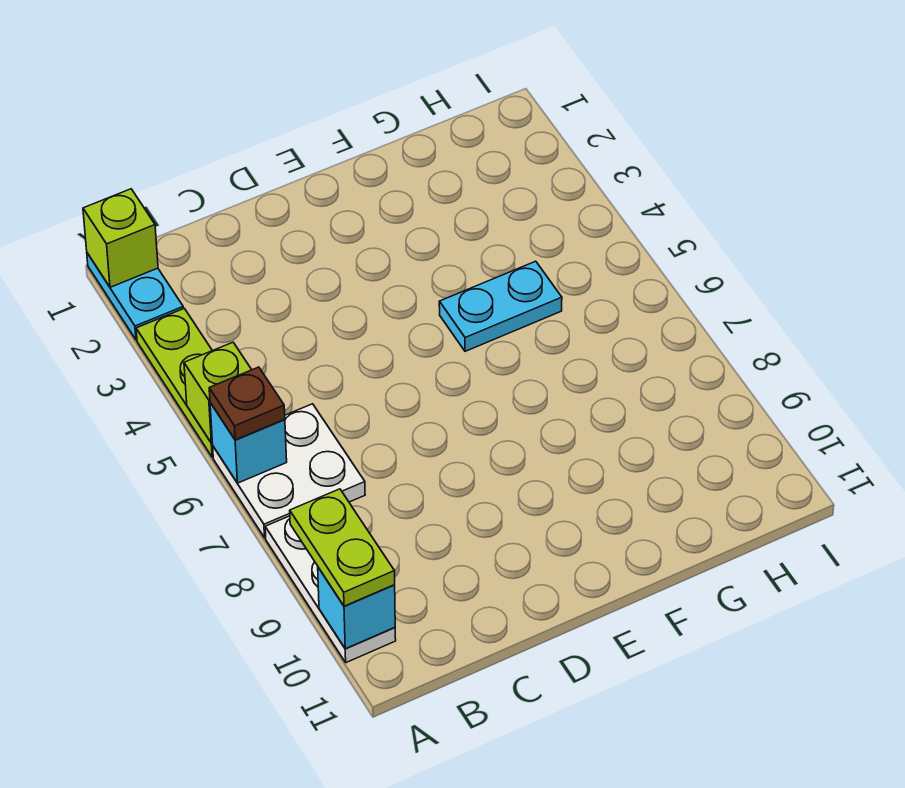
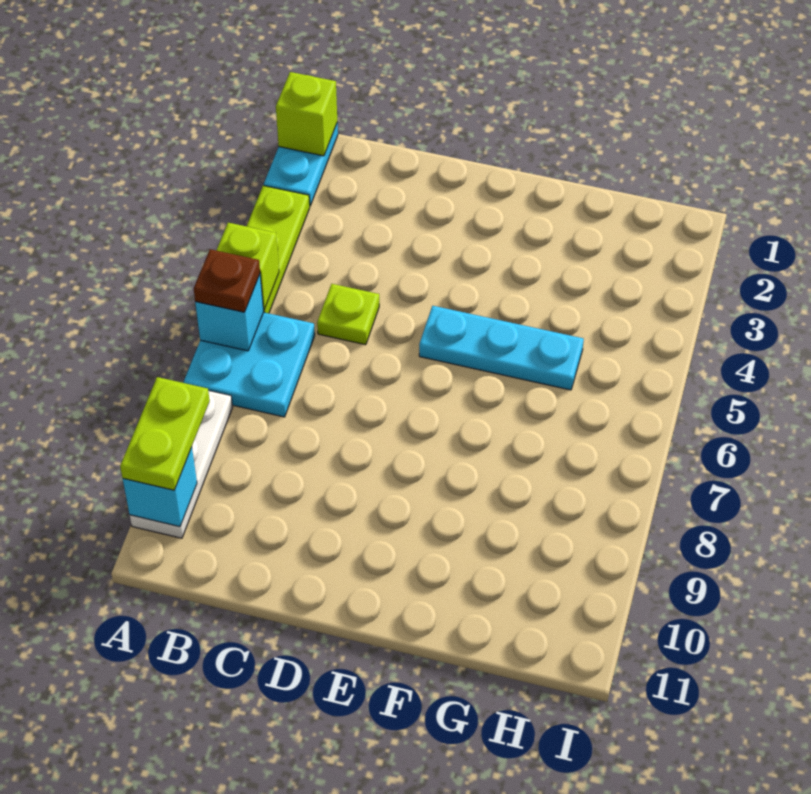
white 2x2 plate [213,404,365,538] -> cyan 2x2 plate [183,312,315,417]
none -> lime 1x1 plate [317,284,379,345]
cyan 1x2 plate [439,261,562,351] -> cyan 1x3 plate [419,306,584,390]

